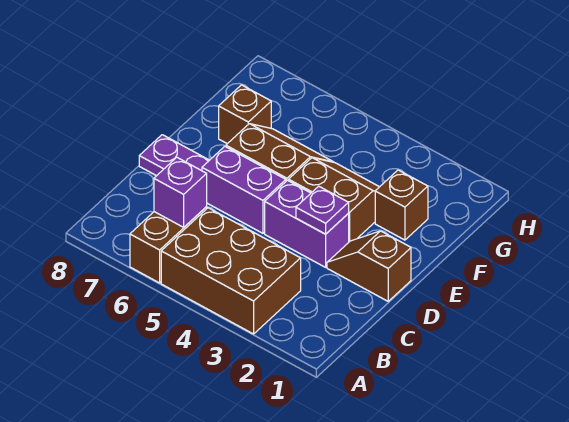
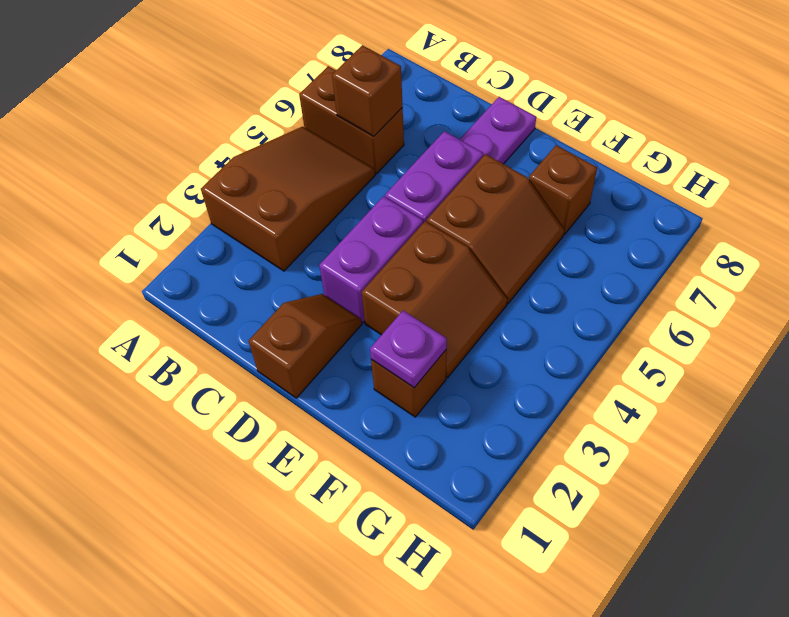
brown 2x3 brick [161,208,301,334] -> brown 2x3 slope [201,127,375,271]
purple 1x1 brick [154,157,207,227] -> brown 1x1 brick [332,45,403,137]
purple 1x1 plate [296,186,349,234] -> purple 1x1 plate moved to [370,311,447,388]

